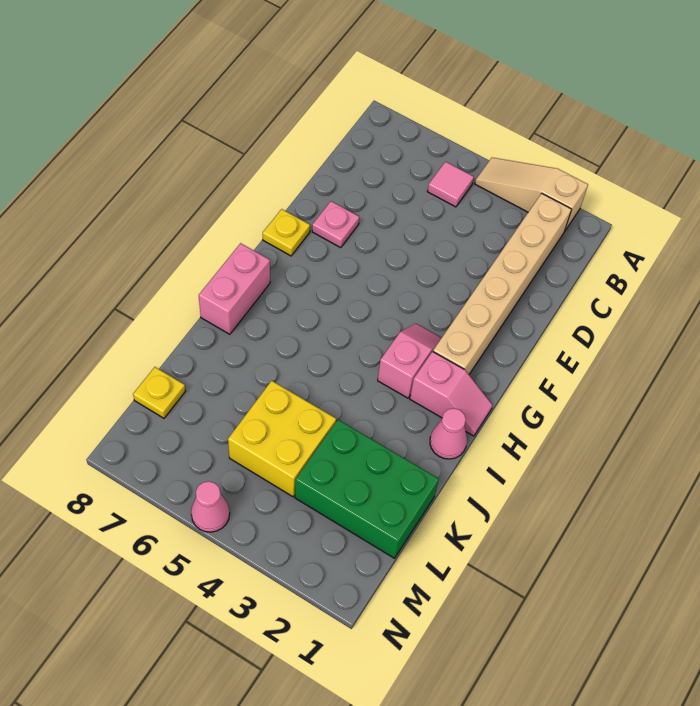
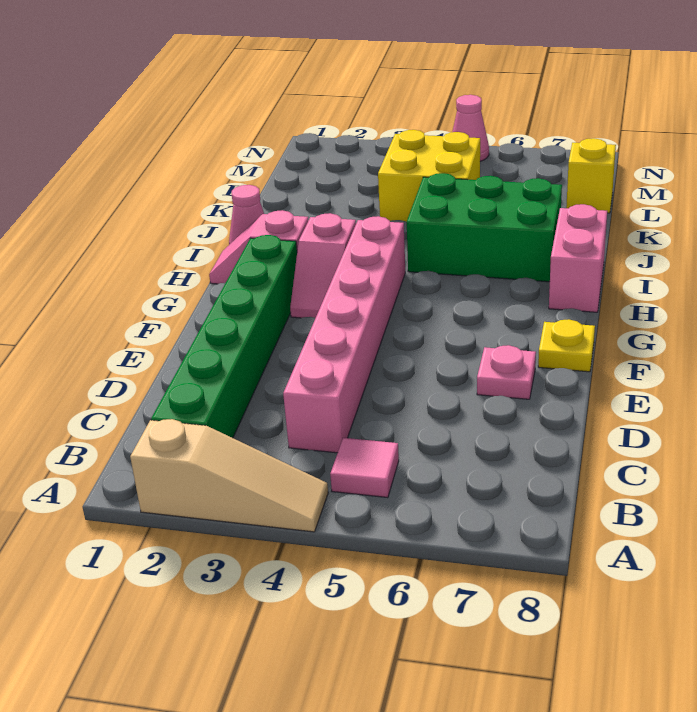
tan 1x6 brick [433,193,572,374] -> green 1x6 brick [151,235,297,438]
none -> pink 1x6 brick [283,216,405,453]
green 2x3 brick [295,420,439,558] -> green 2x3 brick moved to [407,173,562,282]
yellow 1x1 plate [133,367,185,418] -> yellow 1x1 brick [566,138,616,213]

